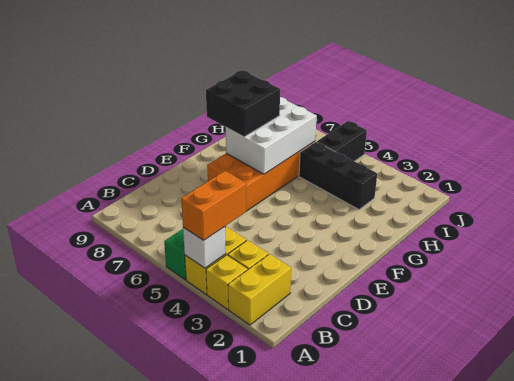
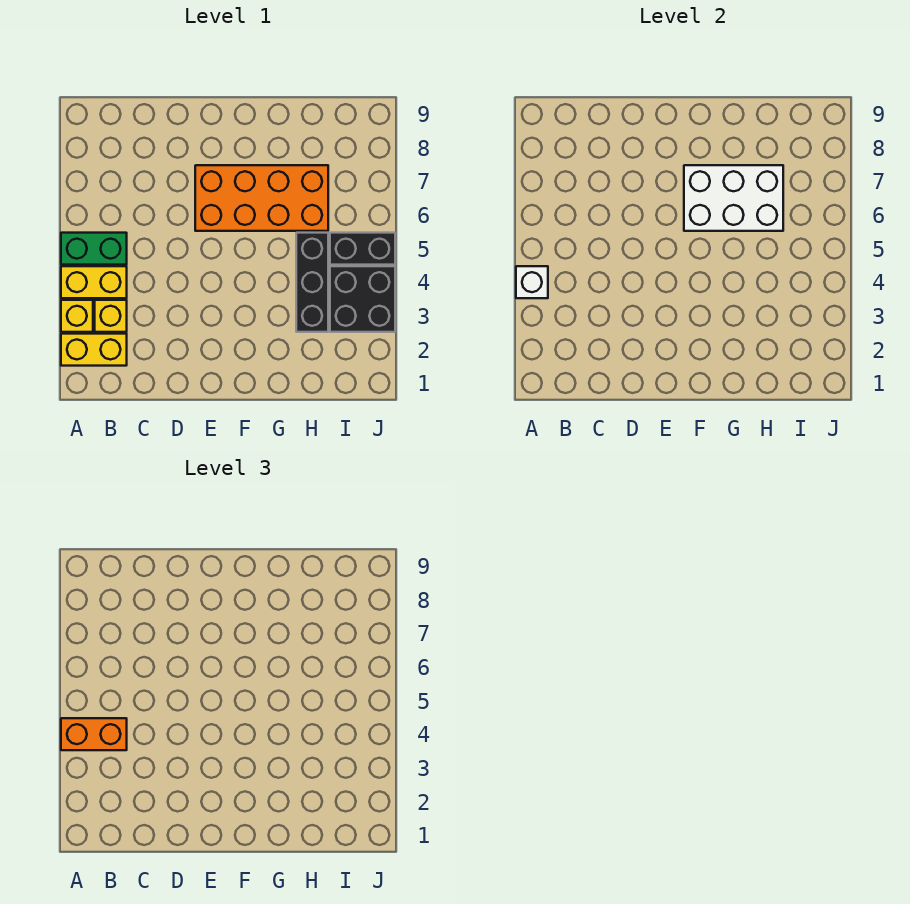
black 2x2 brick [206,71,280,137] -> black 2x2 brick moved to [330,266,395,332]

